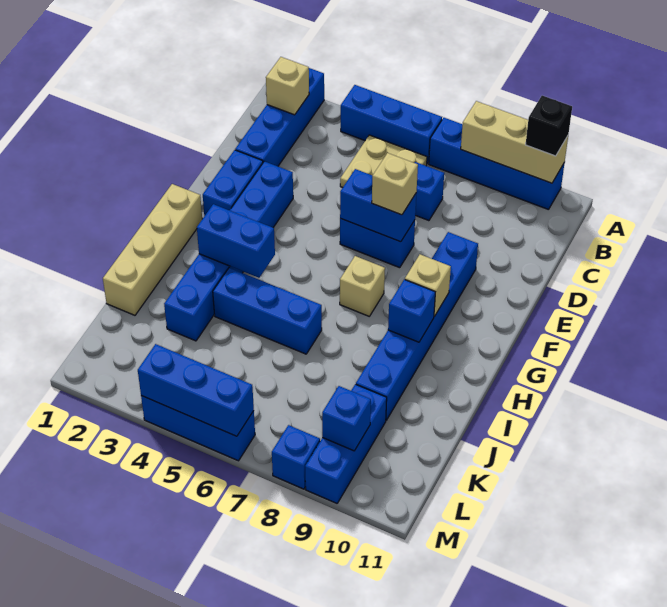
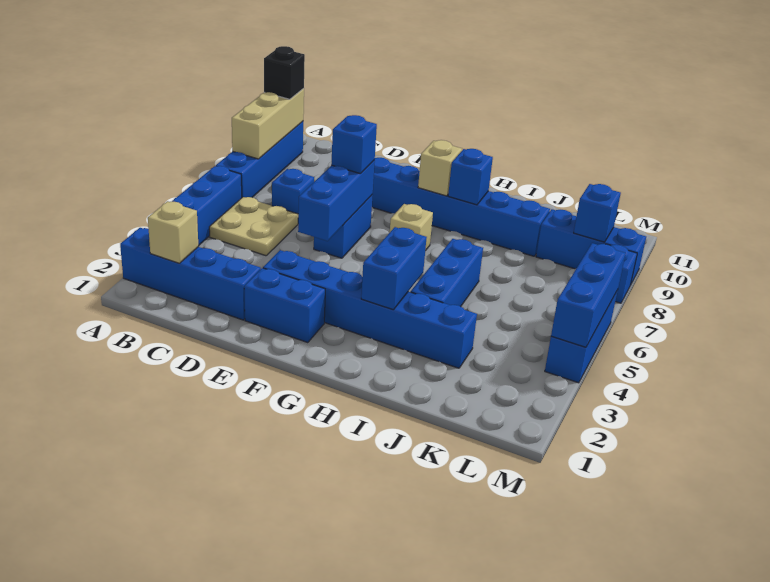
blue 1x2 brick [340,169,416,242] -> blue 1x3 brick [298,160,375,241]
tan 1x1 brick [372,153,418,215] -> blue 1x1 brick [331,115,377,174]
tan 1x4 brick [103,184,202,315] -> none

